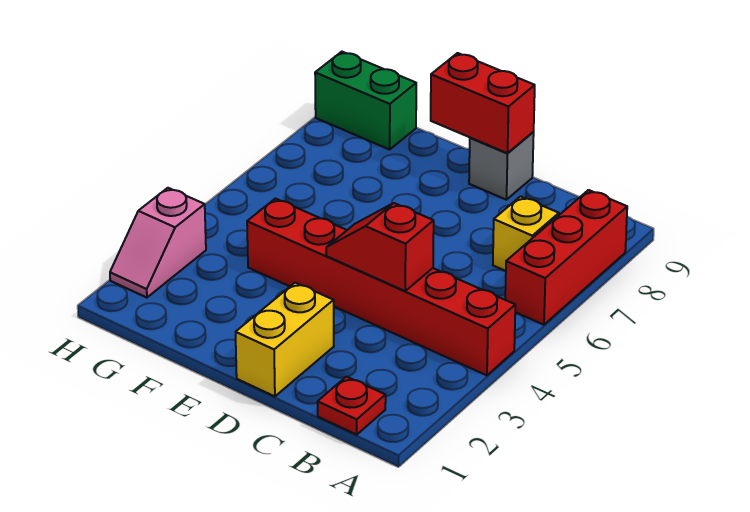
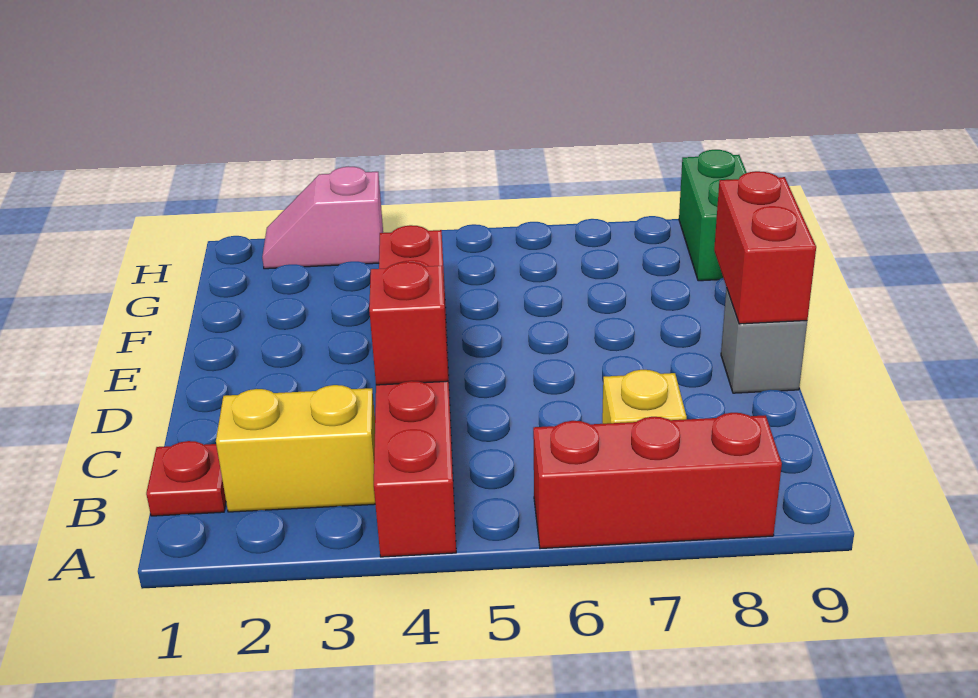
yellow 1x2 brick [236,283,334,396] -> yellow 1x2 brick moved to [216,385,375,512]

